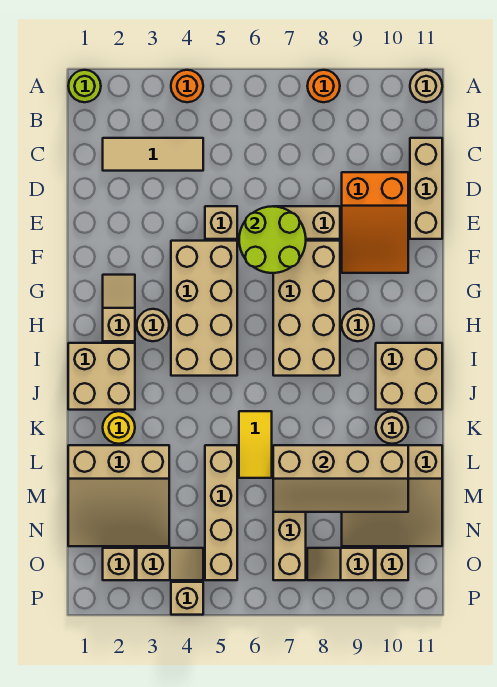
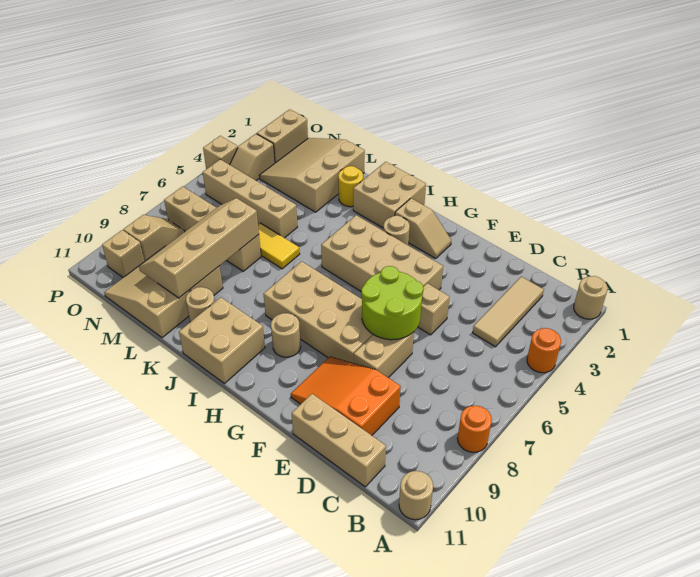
lime 1x1 round brick [68,70,101,102] -> tan 1x1 round brick [574,276,608,319]
tan 1x1 brick [103,548,135,580] -> tan 1x2 brick [257,109,308,163]

